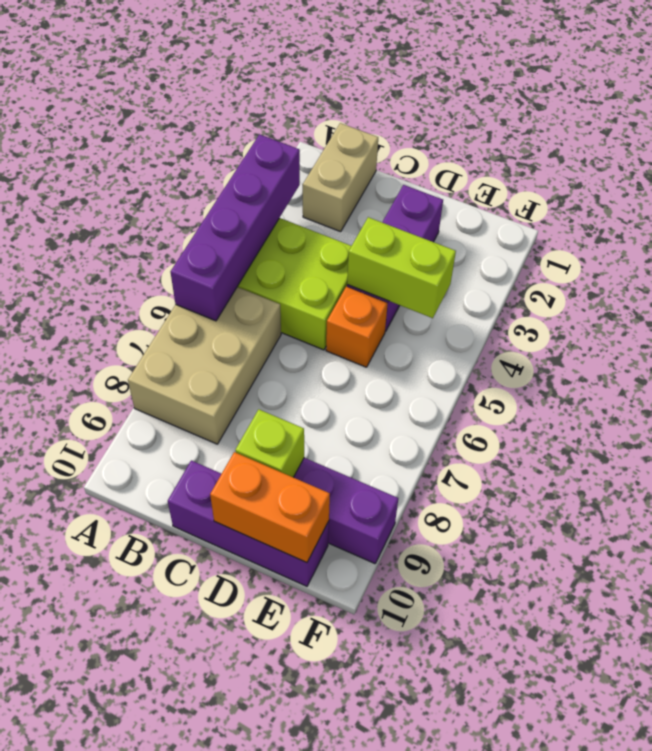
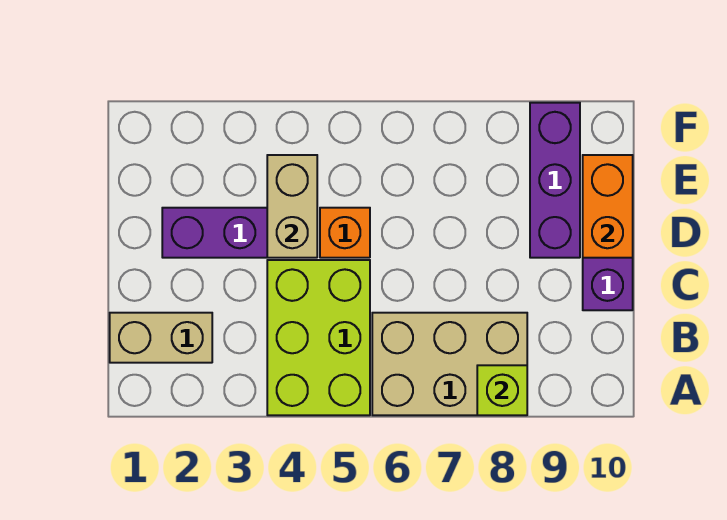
purple 1x4 brick [171,134,300,321] -> none
lime 1x2 brick [347,217,456,318] -> tan 1x2 brick [267,155,317,258]
lime 1x1 brick [235,409,304,477] -> lime 1x1 brick moved to [477,365,527,415]

